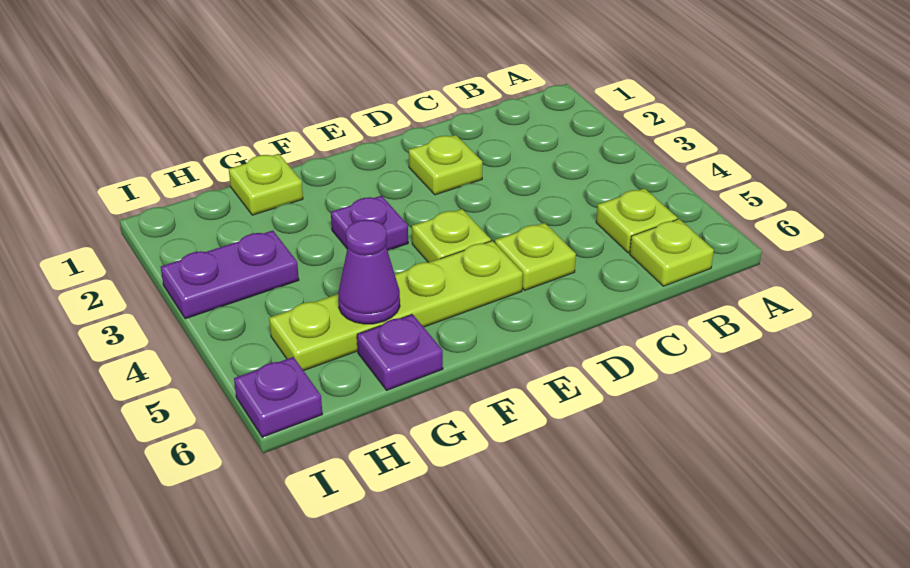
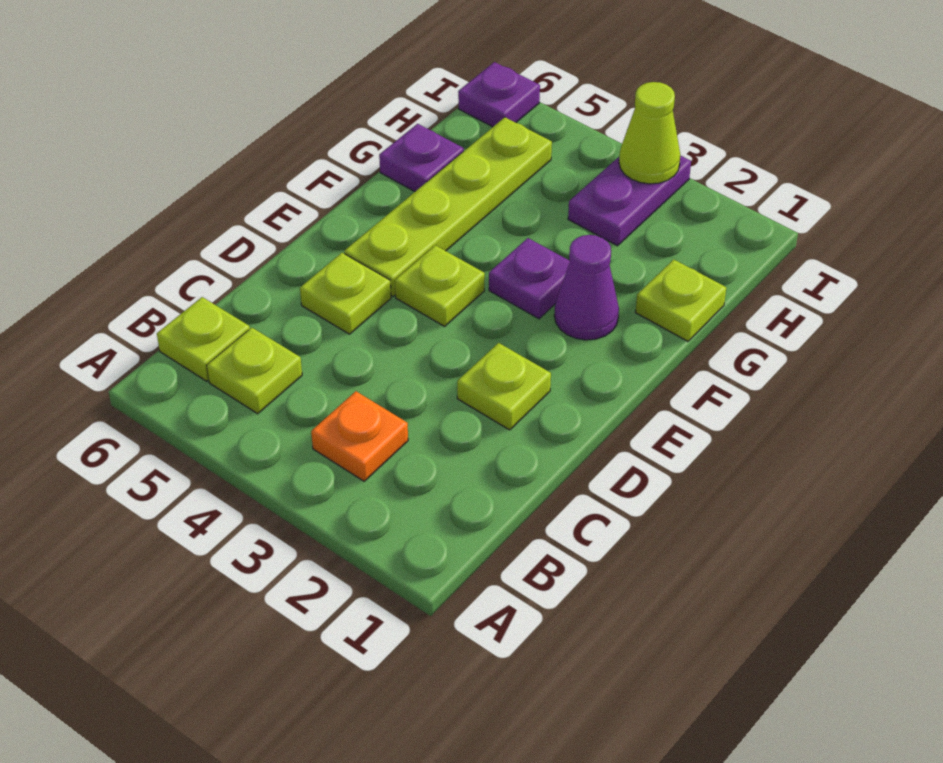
none -> orange 1x1 plate [311,391,408,481]
purple 1x1 cone [338,220,400,324] -> purple 1x1 cone moved to [554,235,619,340]
none -> lime 1x1 cone [619,82,680,184]

